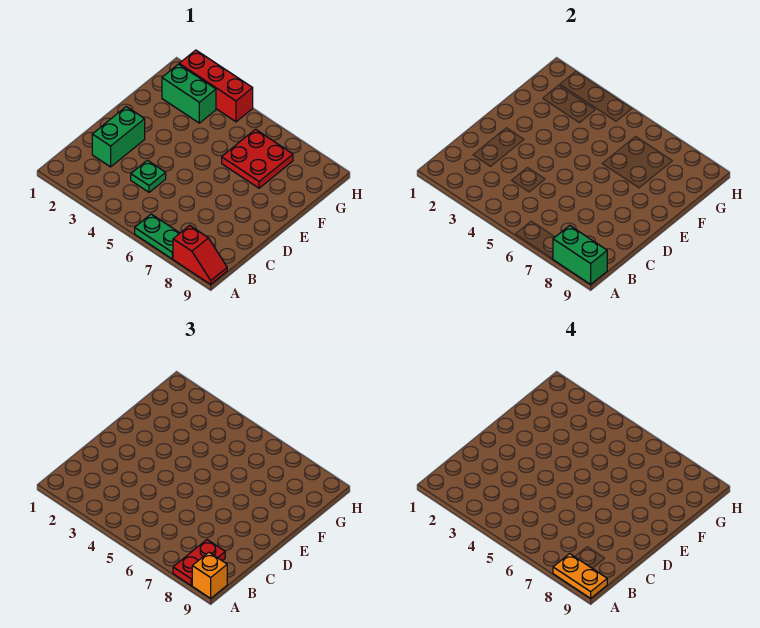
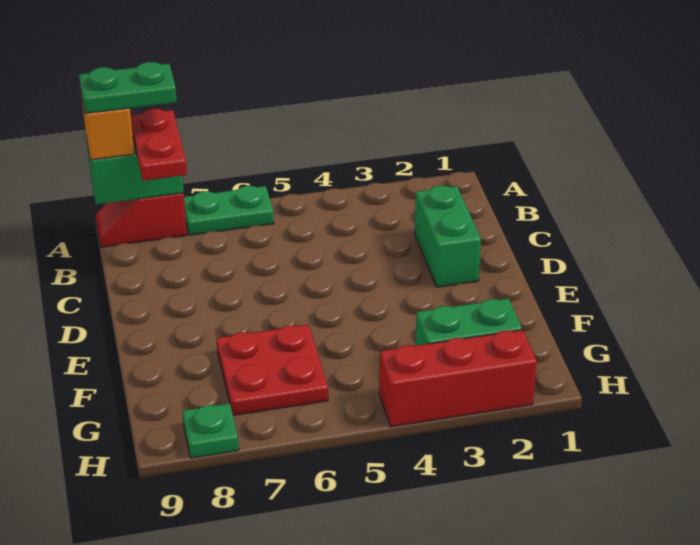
orange 1x2 plate [553,554,607,598] -> green 1x2 plate [79,62,177,113]
green 1x1 plate [131,160,166,192] -> green 1x1 plate moved to [182,403,239,458]

